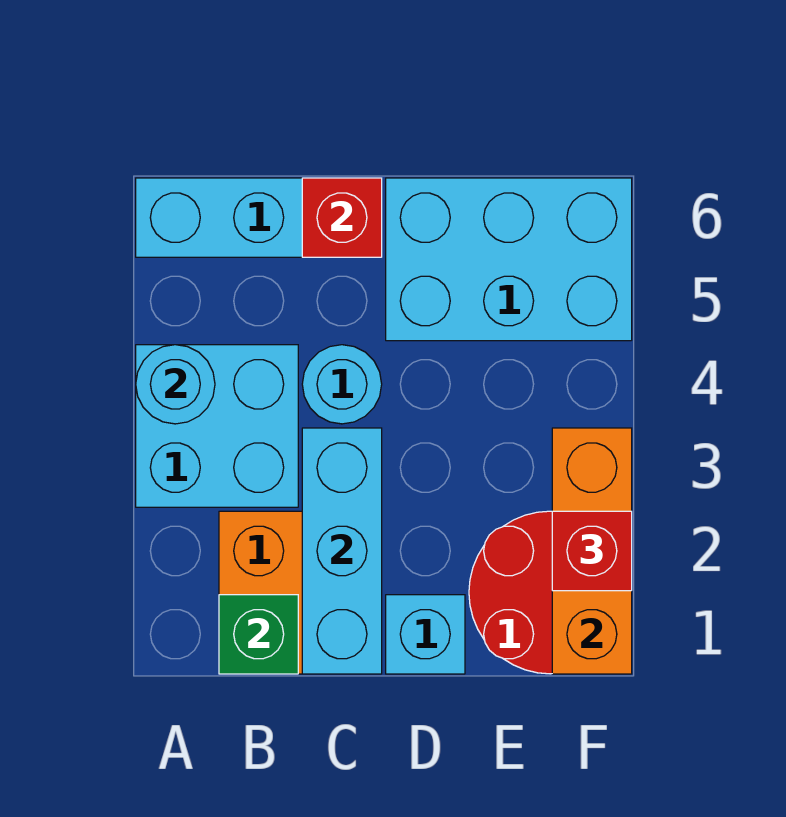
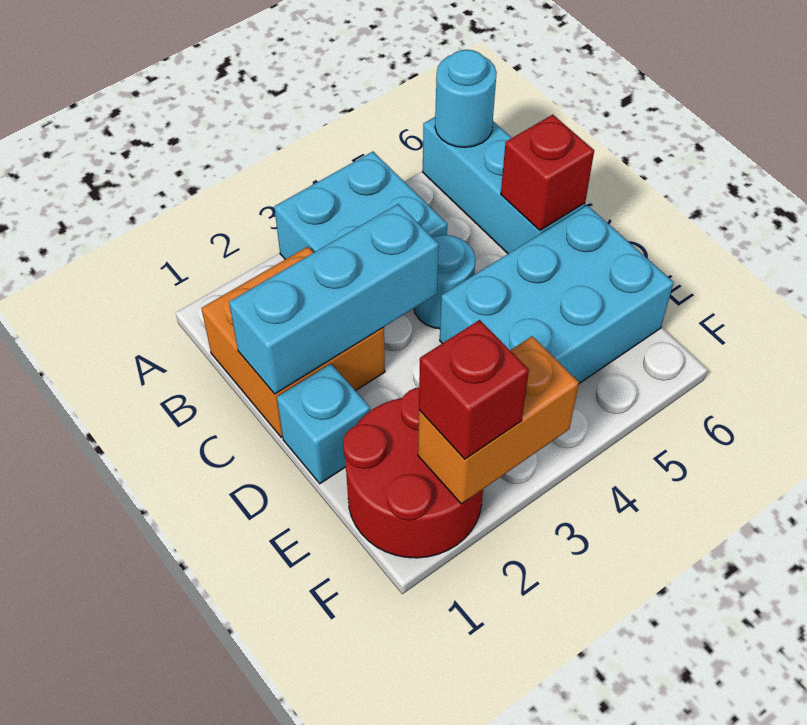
cyan 1x1 round brick [136,345,215,424] -> cyan 1x1 round brick moved to [435,50,497,147]
green 1x1 brick [219,595,298,674] -> none
cyan 2x3 brick [386,178,632,341] -> cyan 2x3 brick turned to [440,205,674,383]
orange 1x3 brick [552,428,632,674] -> orange 1x2 brick [418,336,579,504]

